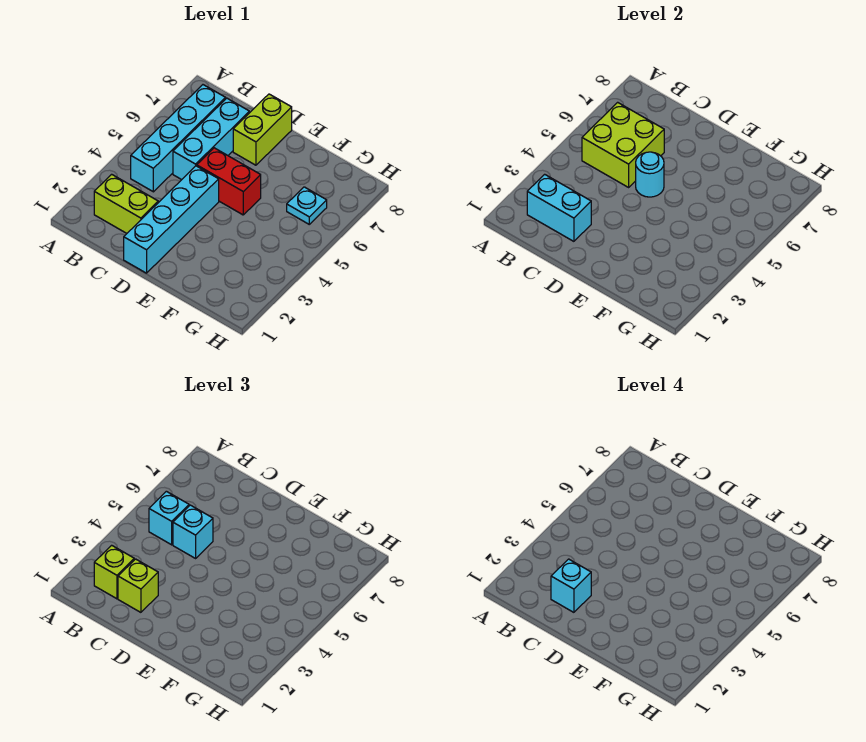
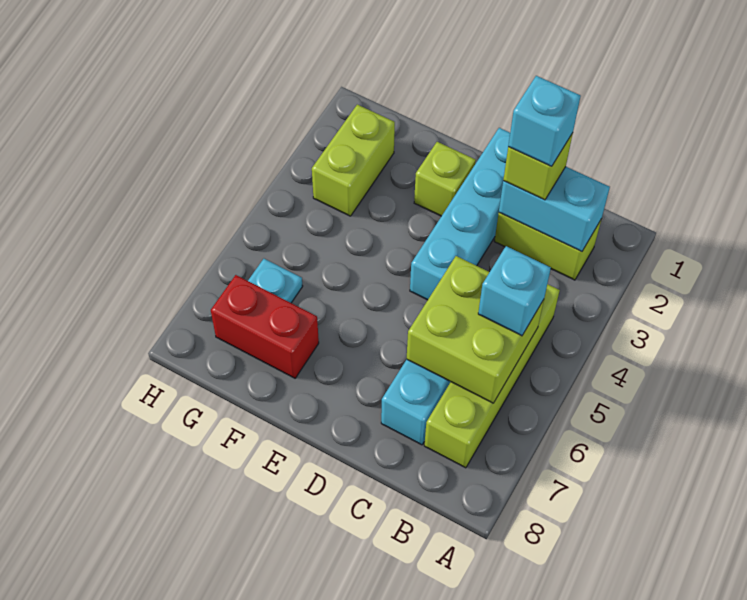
lime 1x1 brick [94,545,134,599] -> lime 1x1 brick moved to [414,142,476,216]
cyan 1x4 brick [131,85,226,192] -> lime 1x4 brick [424,284,560,468]
cyan 1x1 brick [173,505,213,558] -> none
red 1x2 brick [197,148,261,215] -> red 1x2 brick moved to [211,275,319,378]
cyan 1x1 round brick [636,152,664,197] -> none
lime 1x2 brick [233,94,292,165] -> lime 1x2 brick moved to [312,105,395,216]

